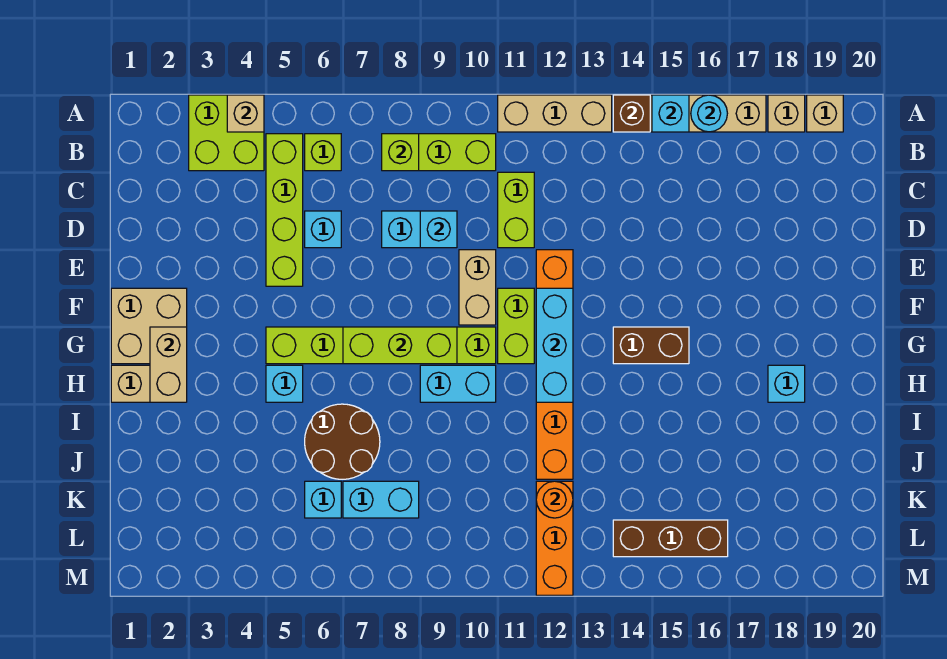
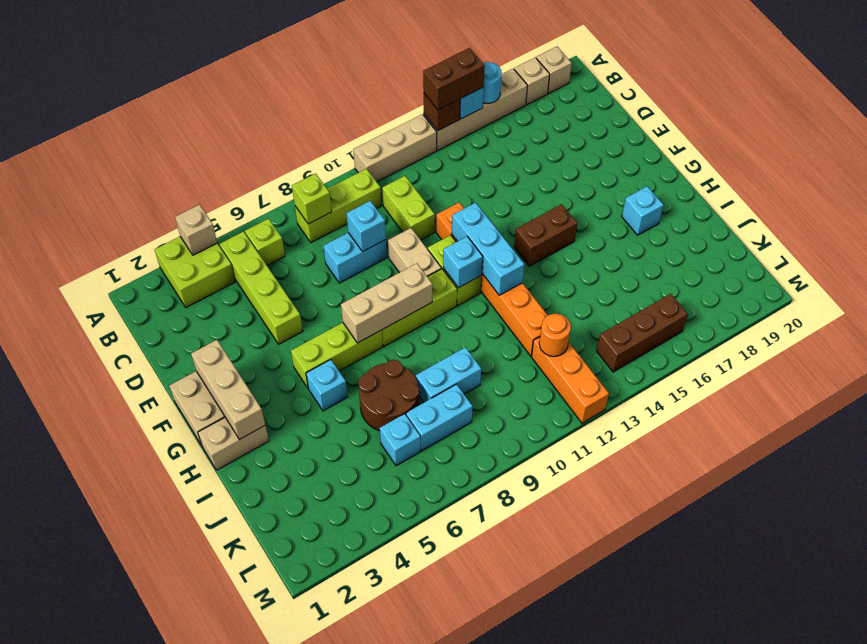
none -> brown 1x2 brick [423,48,485,110]
cyan 1x1 brick [305,211,341,248] -> cyan 1x1 brick moved to [443,237,483,288]
tan 1x2 brick [150,327,187,402] -> tan 1x3 brick [191,340,265,440]
lime 1x3 brick [343,327,457,364] -> tan 1x3 brick [341,263,432,343]
cyan 1x2 brick [420,365,496,402] -> cyan 1x2 brick moved to [416,347,481,402]

